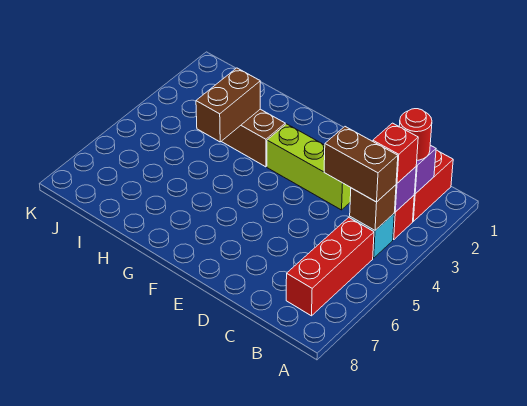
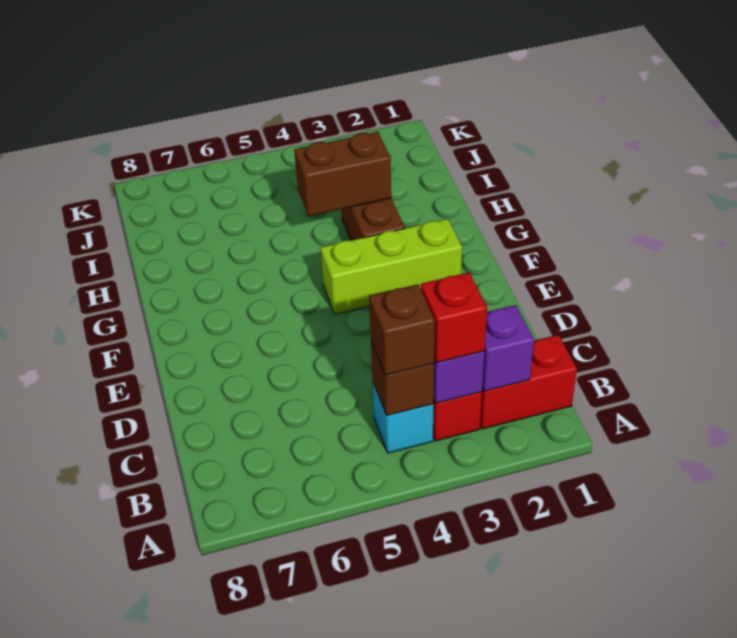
red 1x1 round brick [399,109,432,160] -> none
brown 1x2 brick [324,127,398,202] -> brown 1x1 brick [369,284,435,375]
red 1x3 brick [286,217,374,316] -> none
lime 1x3 brick [267,124,351,210] -> lime 1x3 brick turned to [320,219,462,314]

